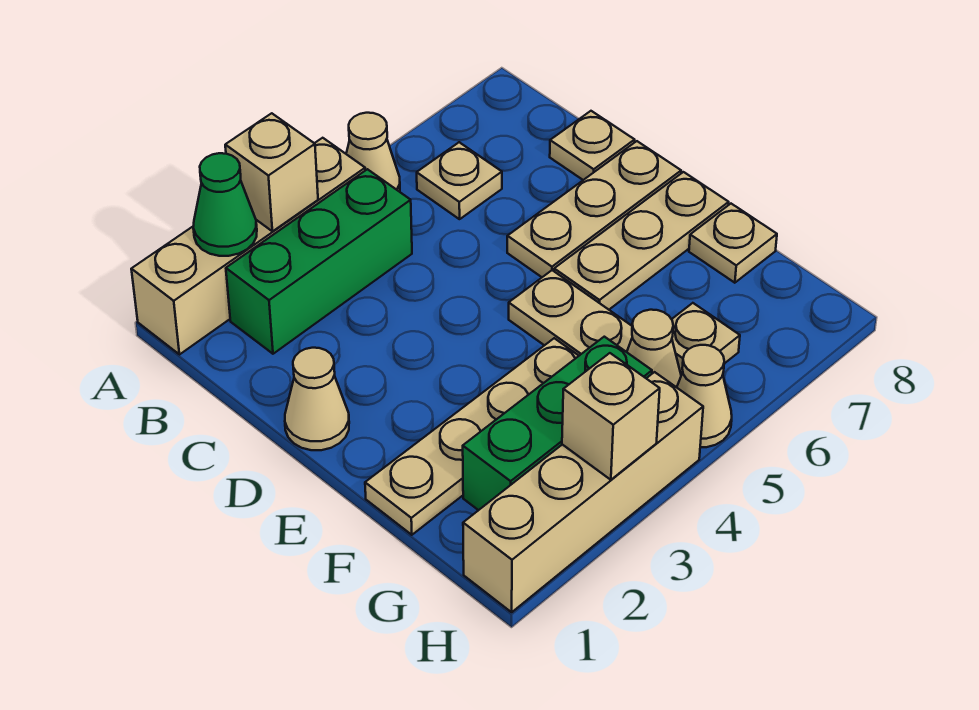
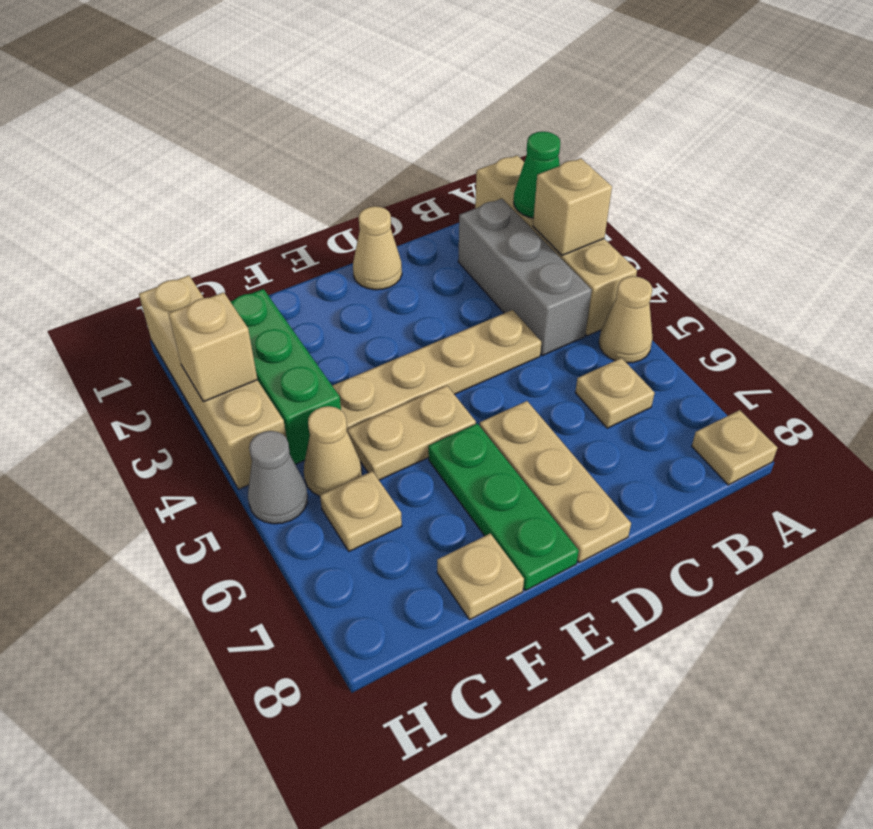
green 1x3 brick [226,169,412,354] -> grey 1x3 brick [458,199,592,355]
tan 1x1 plate [550,111,635,180] -> tan 1x1 plate moved to [692,410,778,485]
tan 1x3 plate [554,172,729,310] -> green 1x3 plate [428,424,579,591]
tan 1x4 plate [365,338,579,535] -> tan 1x4 plate turned to [332,310,541,429]
tan 1x1 cone [677,345,732,447] -> grey 1x1 cone [248,431,308,524]

